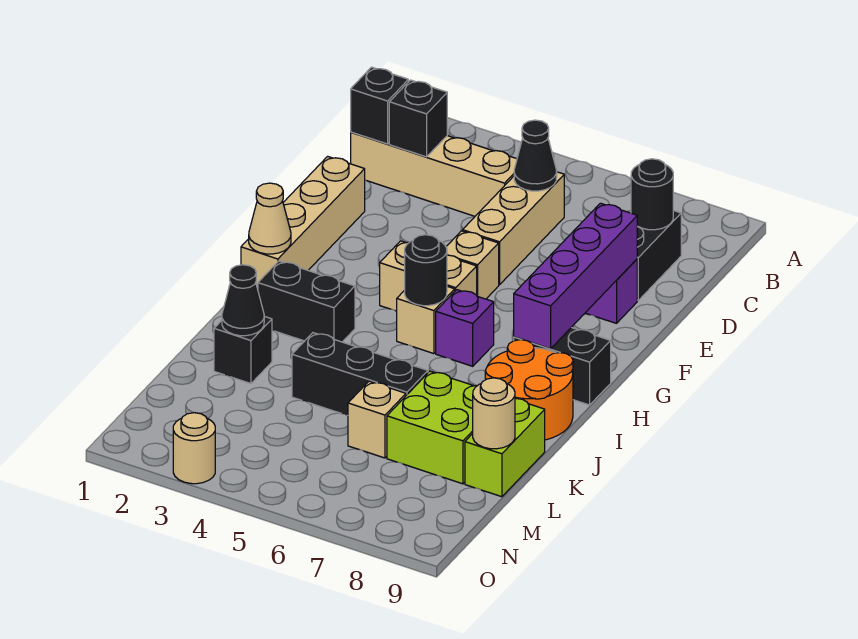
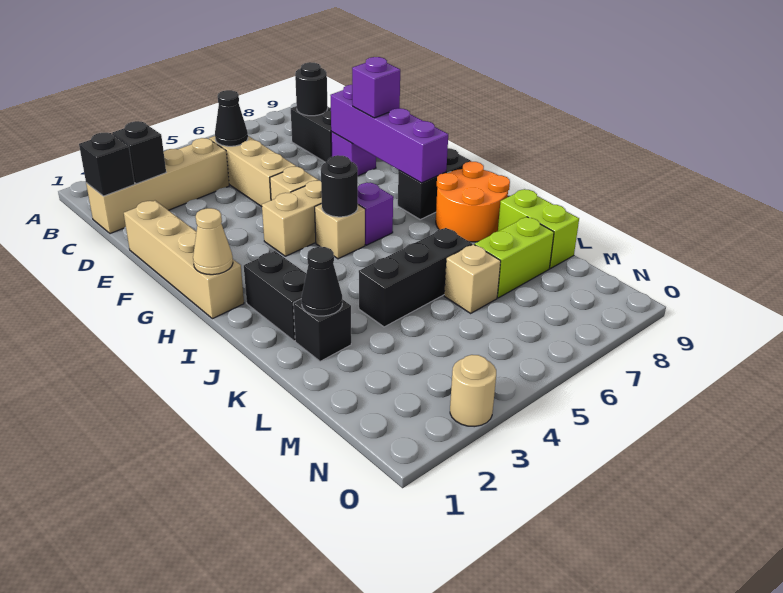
none -> purple 1x1 brick [352,57,400,118]
black 1x2 brick [258,261,355,342] -> black 1x2 brick turned to [244,251,306,341]
lime 2x2 brick [387,371,476,484] -> lime 1x2 brick [475,217,554,298]
tan 1x1 round brick [473,378,515,449] -> none

